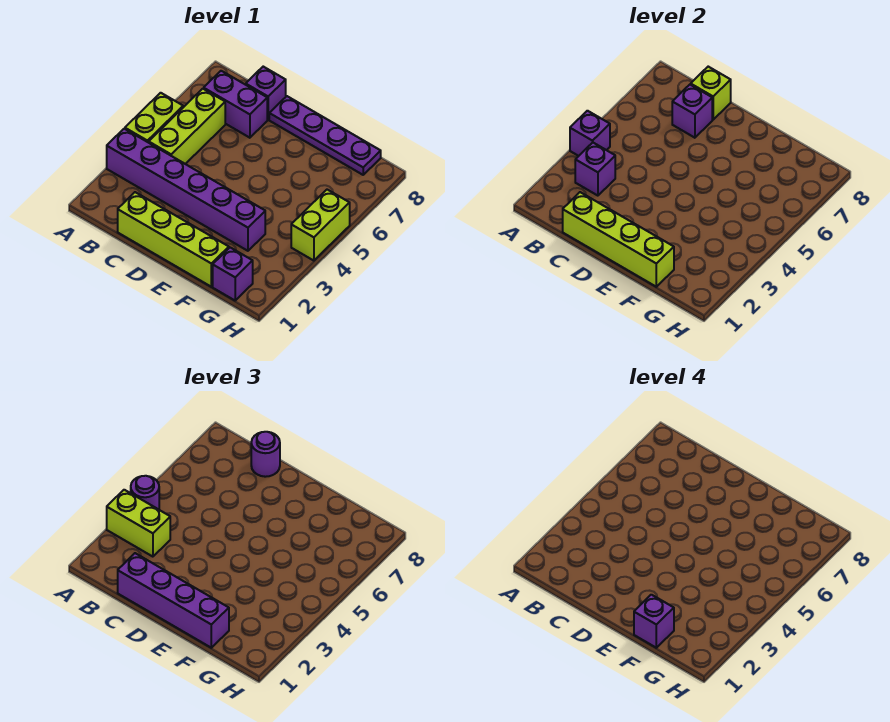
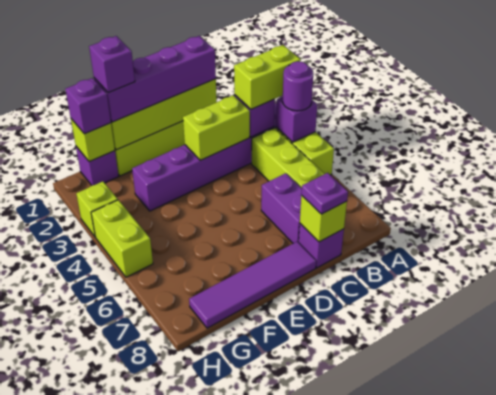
purple 1x2 brick [204,71,267,138] -> purple 1x2 brick turned to [261,173,302,243]
none -> lime 1x2 brick [183,95,250,160]
purple 1x1 brick [672,85,712,138] -> purple 1x1 brick moved to [65,78,111,134]
purple 1x1 round brick [251,432,280,477] -> purple 1x1 plate [301,173,348,214]
purple 1x4 plate [269,96,381,175] -> purple 1x4 tile [189,241,316,328]
none -> lime 1x1 brick [71,119,115,162]
none -> lime 1x1 brick [76,181,118,236]

